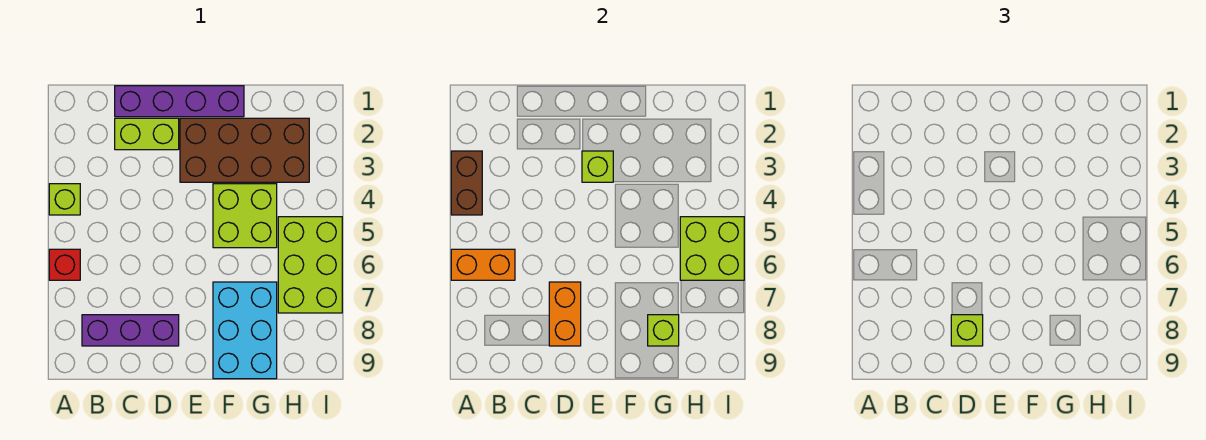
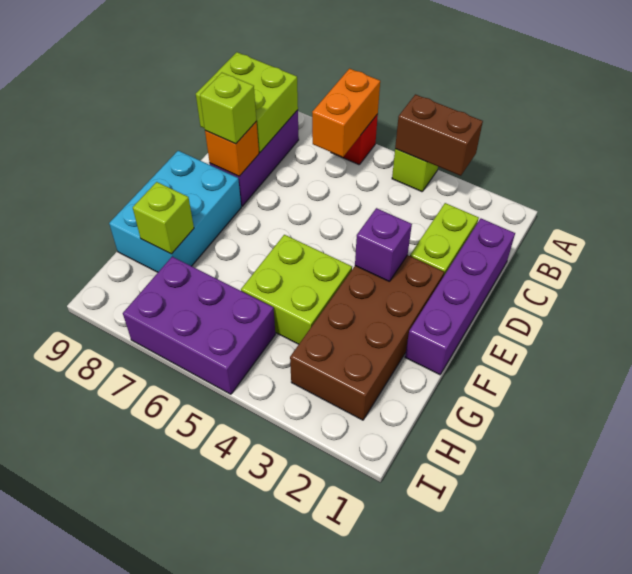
orange 1x2 brick [549,282,581,346] -> orange 1x1 brick [205,122,259,176]
lime 1x1 brick [582,151,613,182] -> purple 1x1 brick [355,208,412,281]
cyan 2x3 brick [213,282,277,379] -> cyan 2x3 brick turned to [109,151,241,272]
lime 2x3 brick [278,217,342,313] -> purple 2x3 brick [123,257,275,394]
lime 2x2 brick [680,217,744,280] -> lime 2x2 brick moved to [196,52,298,153]

